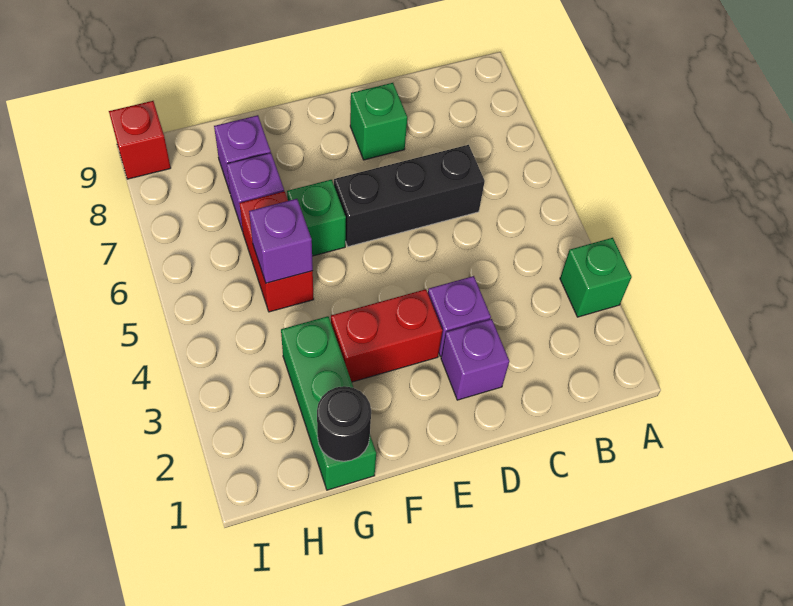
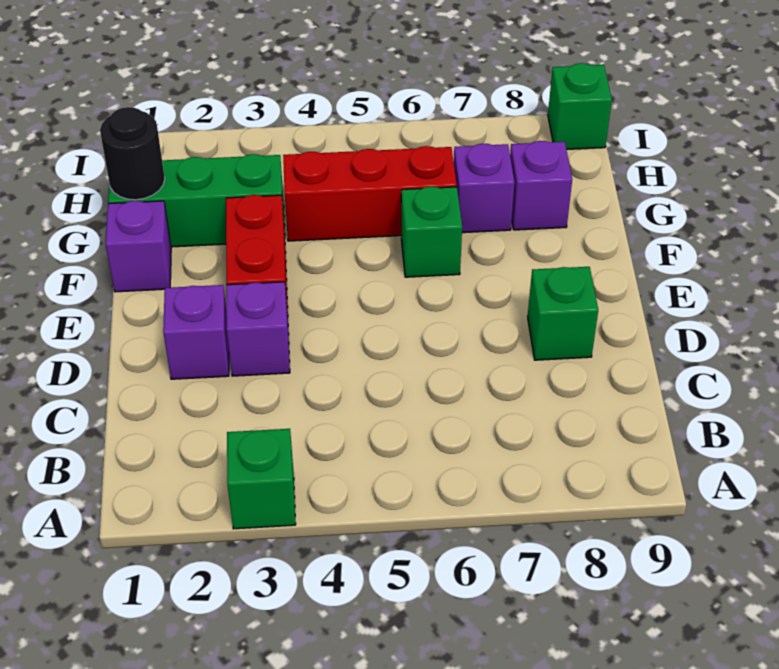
black 1x3 brick [334,145,485,247] -> none
red 1x2 brick [239,191,314,312] -> red 1x3 brick [283,146,457,241]
purple 1x1 brick [249,199,313,283] -> purple 1x1 brick moved to [106,201,171,292]
red 1x1 brick [109,101,171,179] -> green 1x1 brick [548,63,612,150]

